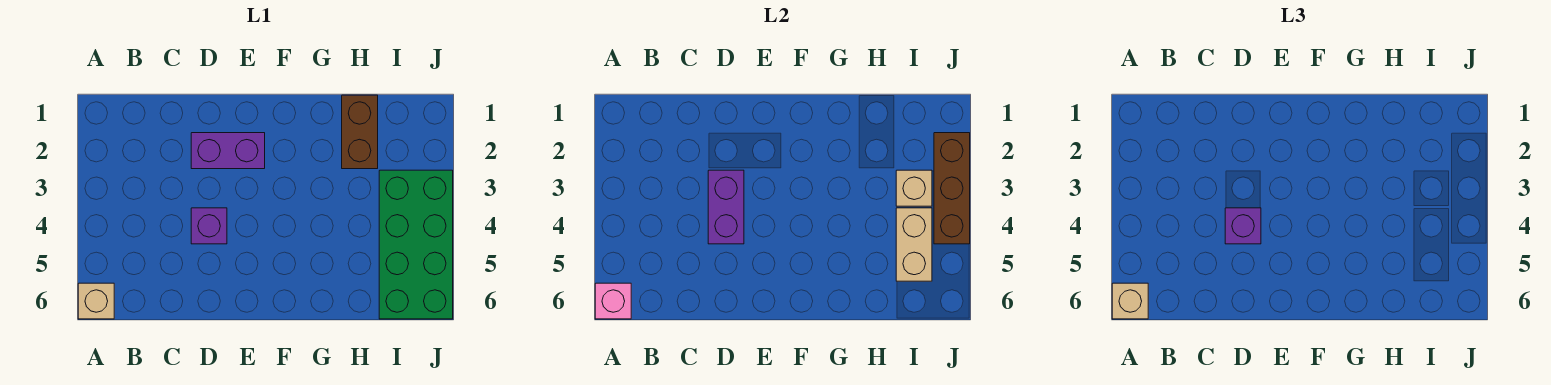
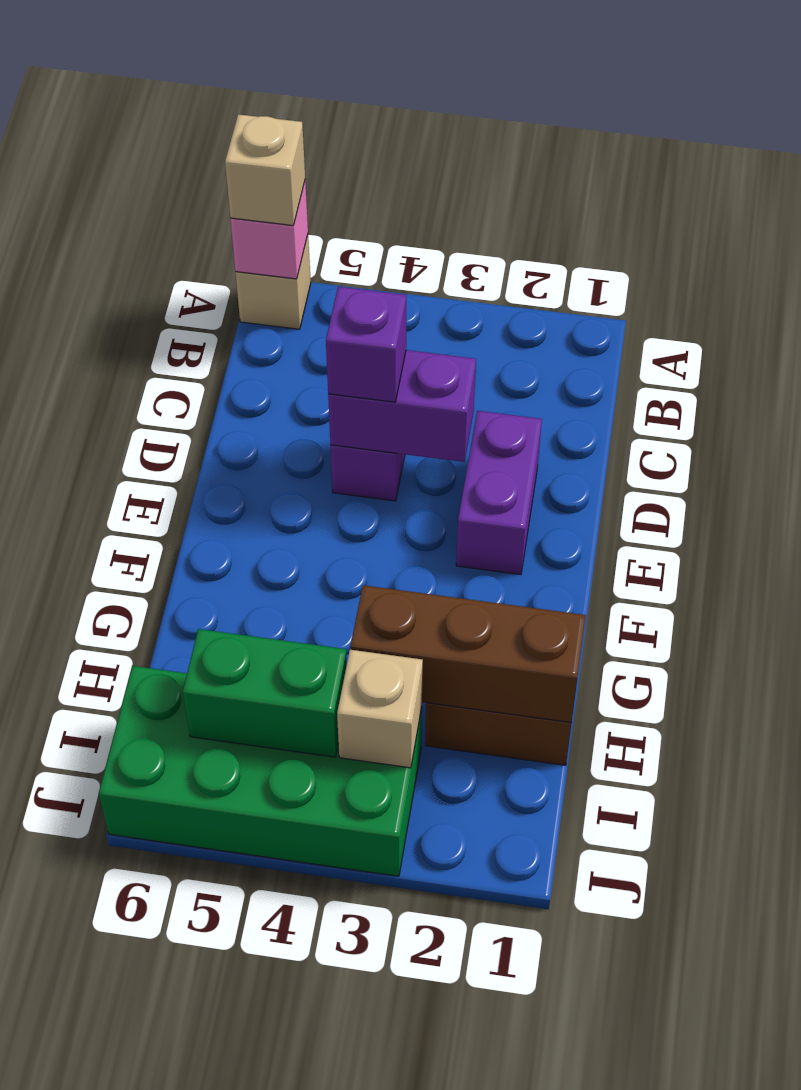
tan 1x2 brick [896,208,932,281] -> green 1x2 brick [183,629,347,757]
brown 1x3 brick [934,133,970,244] -> brown 1x3 brick moved to [350,585,586,723]

